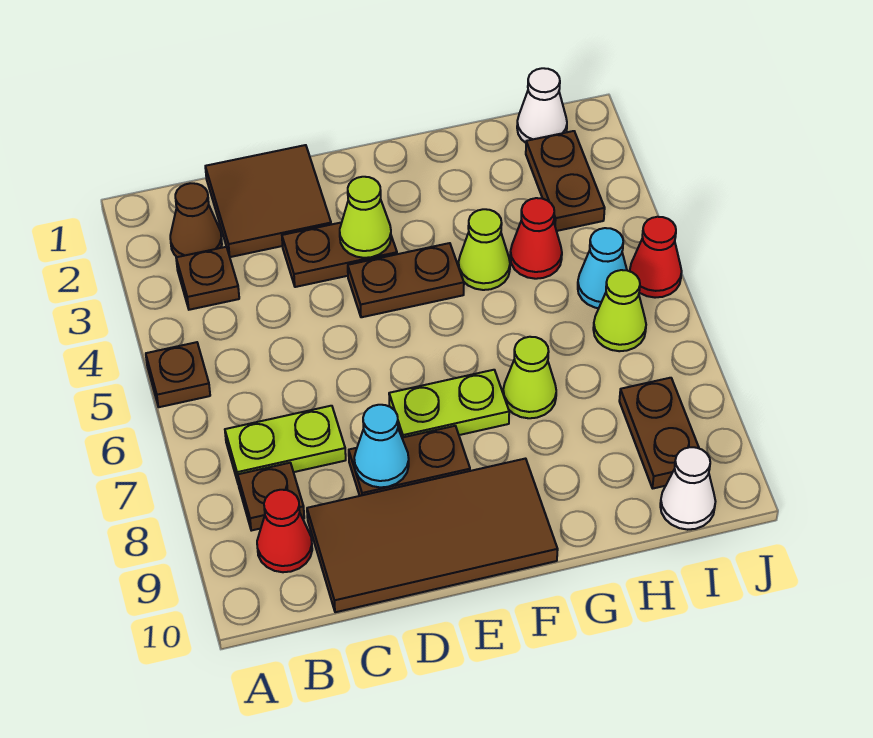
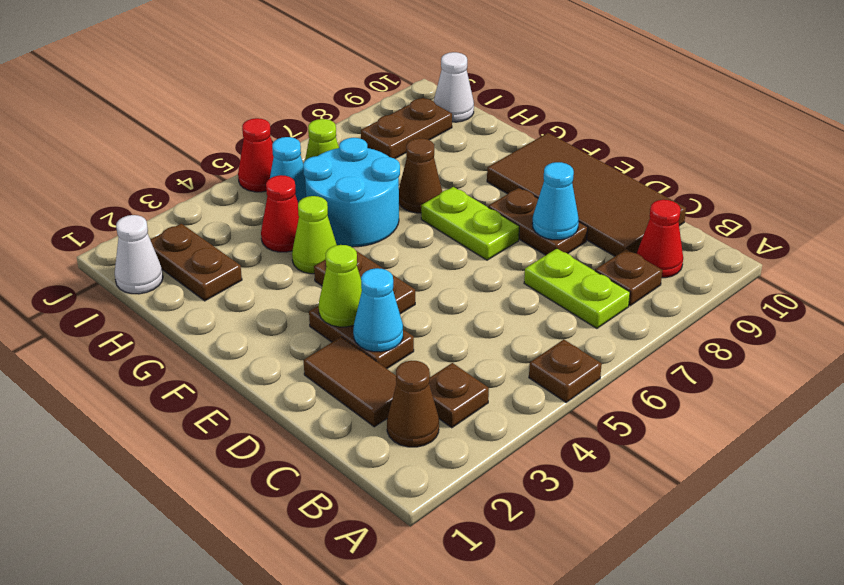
brown 2x2 tile [205,145,331,257] -> brown 1x2 tile [304,337,396,427]
none -> cyan 1x1 cone [353,268,403,352]
none -> cyan 2x2 round brick [303,138,400,247]
lime 1x1 cone [503,337,556,418] -> brown 1x1 cone [399,138,442,213]
brown 1x2 plate [526,131,605,231] -> brown 1x2 plate turned to [151,224,242,301]

